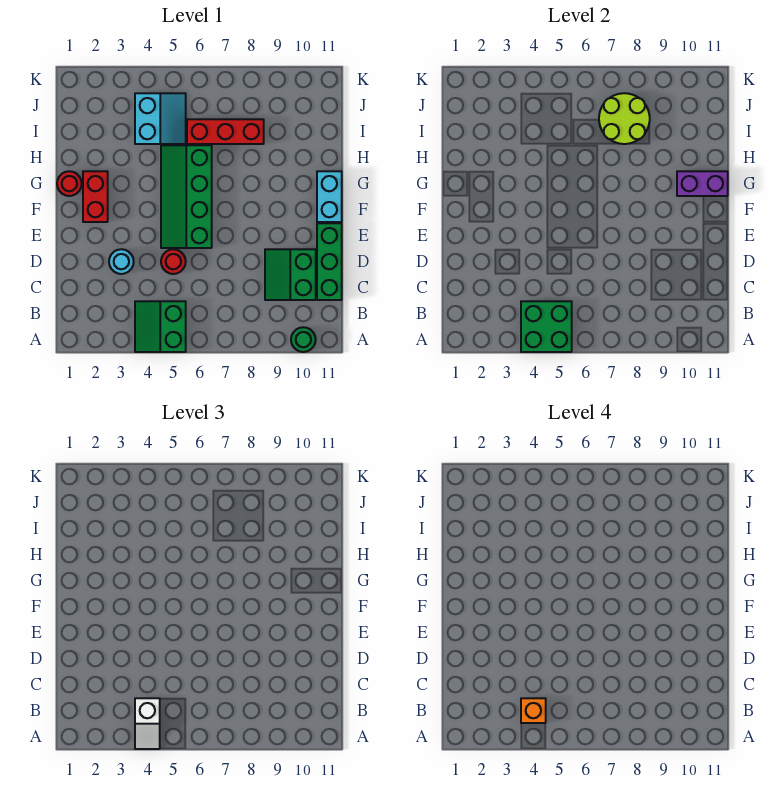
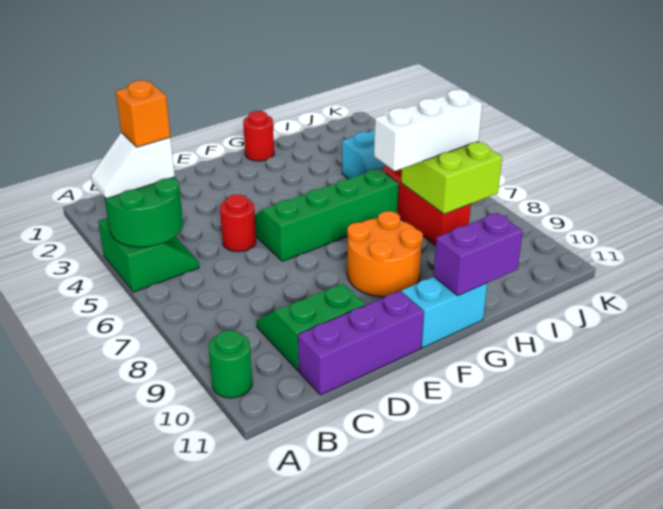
green 2x2 slope [135,301,186,352] -> green 2x2 slope turned to [98,218,199,292]
green 2x2 brick [521,301,572,352] -> green 2x2 round brick [104,177,183,247]
green 1x3 brick [317,223,342,300] -> purple 1x3 brick [298,291,424,395]
cyan 1x1 round brick [109,249,134,274] -> none
red 1x2 brick [83,171,108,222] -> none
none -> orange 2x2 round brick [347,211,423,297]
purple 1x2 brick [677,171,728,196] -> purple 1x2 brick turned to [433,213,523,296]
none -> white 1x3 brick [374,89,482,171]
lime 2x2 round brick [599,93,650,144] -> lime 2x2 brick [401,142,502,214]

